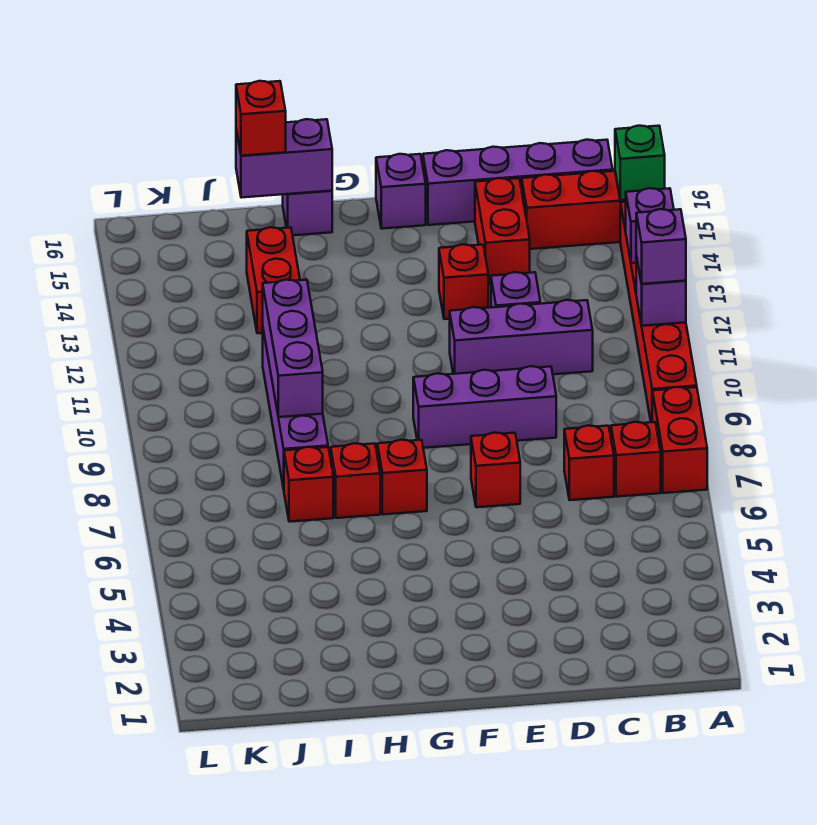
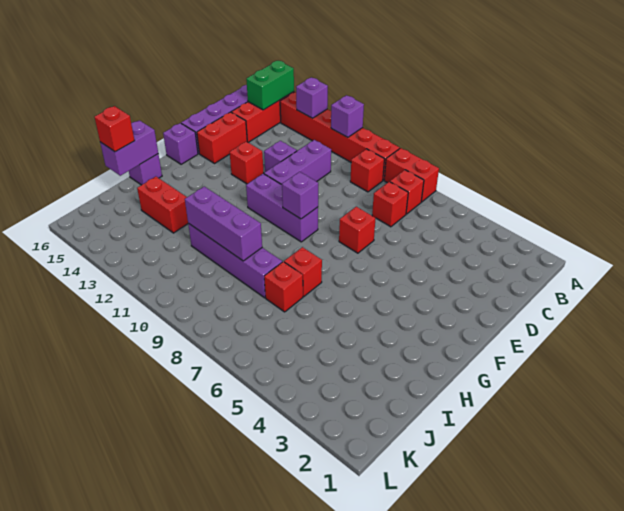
purple 1x1 brick [636,209,686,284] -> purple 1x1 brick moved to [282,172,318,219]
green 1x1 brick [615,126,665,200] -> green 1x2 brick [246,61,294,110]
purple 1x3 brick [413,366,556,448] -> purple 1x3 brick turned to [246,173,318,242]
red 1x2 brick [475,178,530,284] -> red 1x2 brick turned to [197,112,247,163]
red 1x1 brick [377,440,427,514] -> red 1x1 brick moved to [350,149,384,192]

